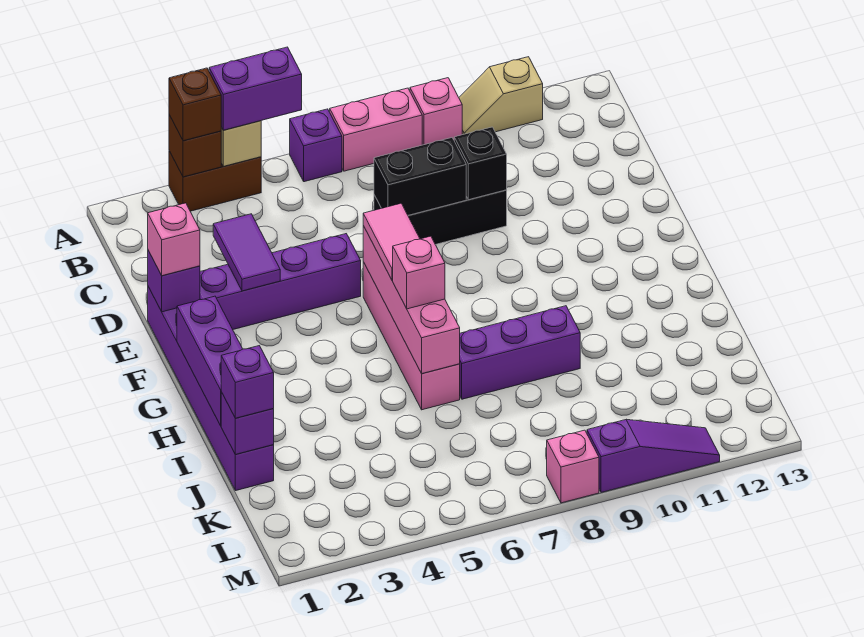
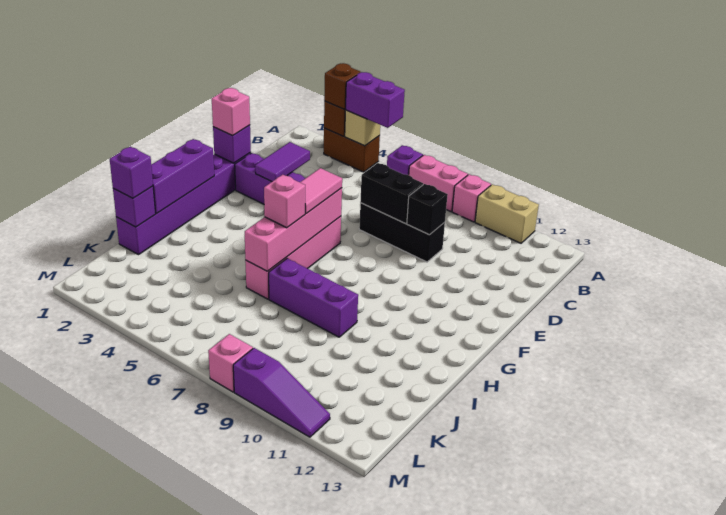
tan 1x2 slope [459,57,543,135] -> tan 1x2 brick [475,184,539,243]

